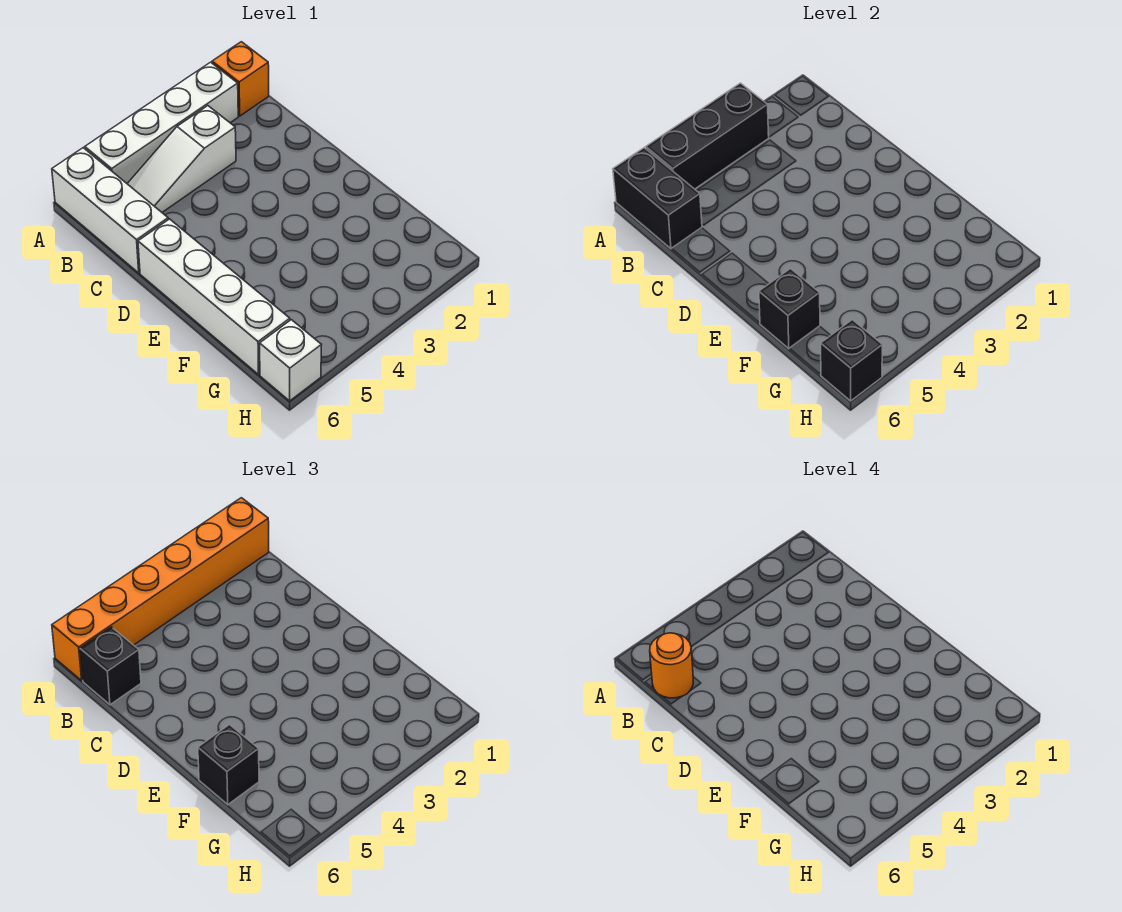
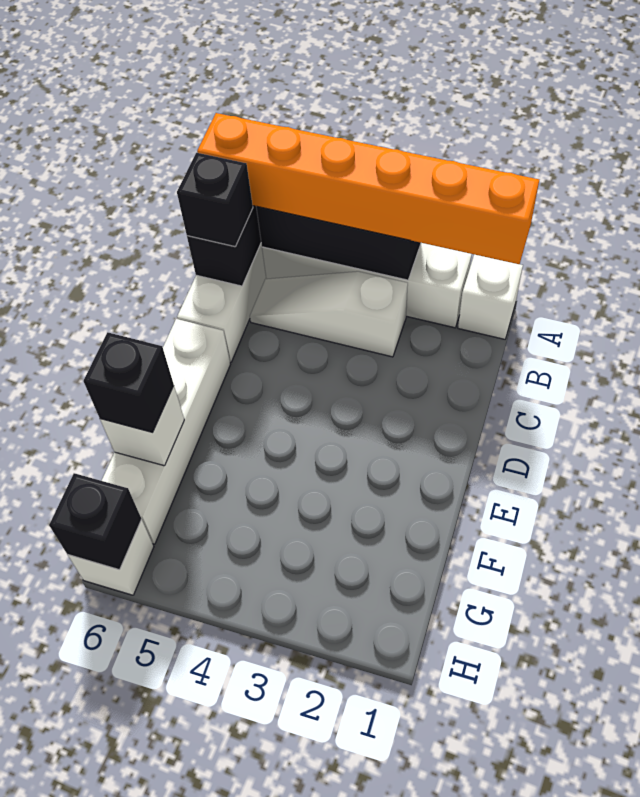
orange 1x1 brick [212,42,269,116] -> white 1x1 brick [458,255,523,339]
orange 1x1 round brick [650,633,693,698] -> none
black 1x1 brick [759,269,820,349] -> white 1x1 brick [100,386,184,466]

